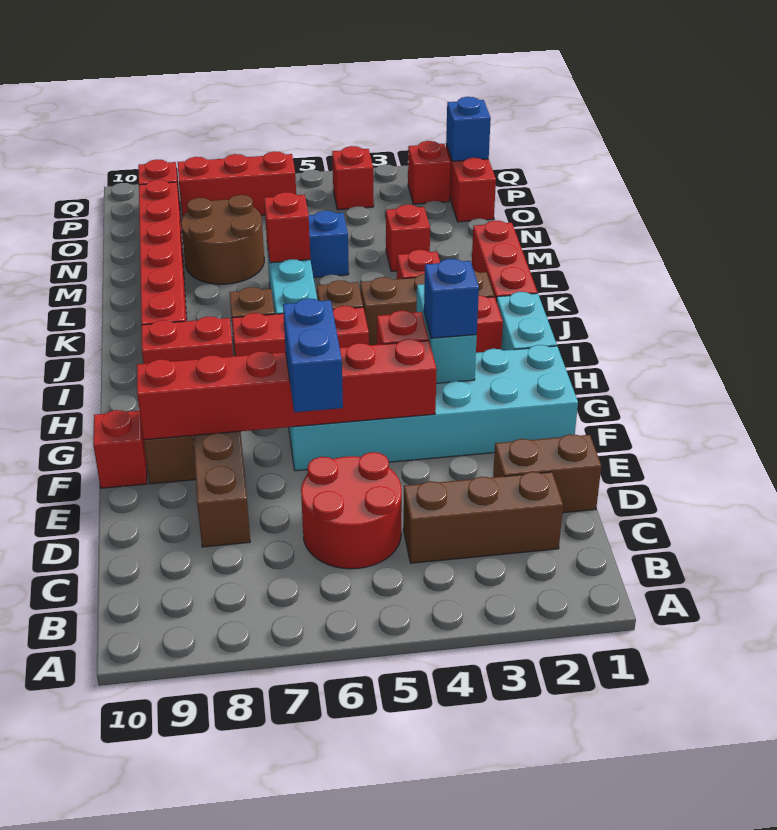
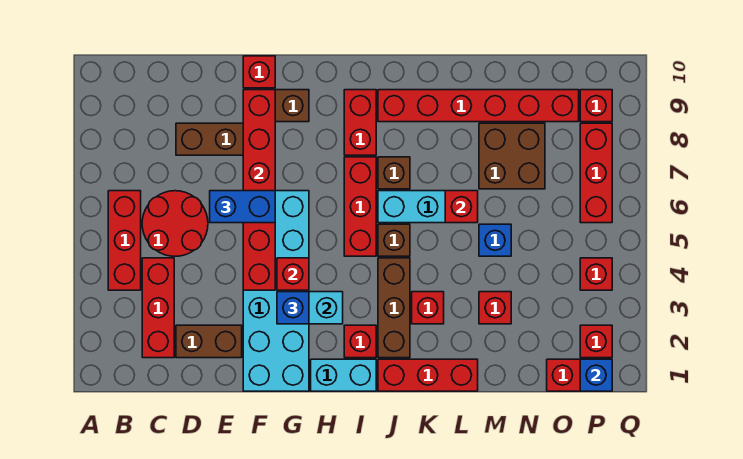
none -> red 1x3 brick [108,191,141,290]
brown 1x3 brick [403,472,563,563] -> red 1x3 brick [142,258,174,358]
brown 1x2 brick [493,434,601,513] -> brown 1x2 brick turned to [176,325,242,358]
brown 2x2 round brick [181,195,264,284] -> brown 2x2 brick [479,123,545,189]

